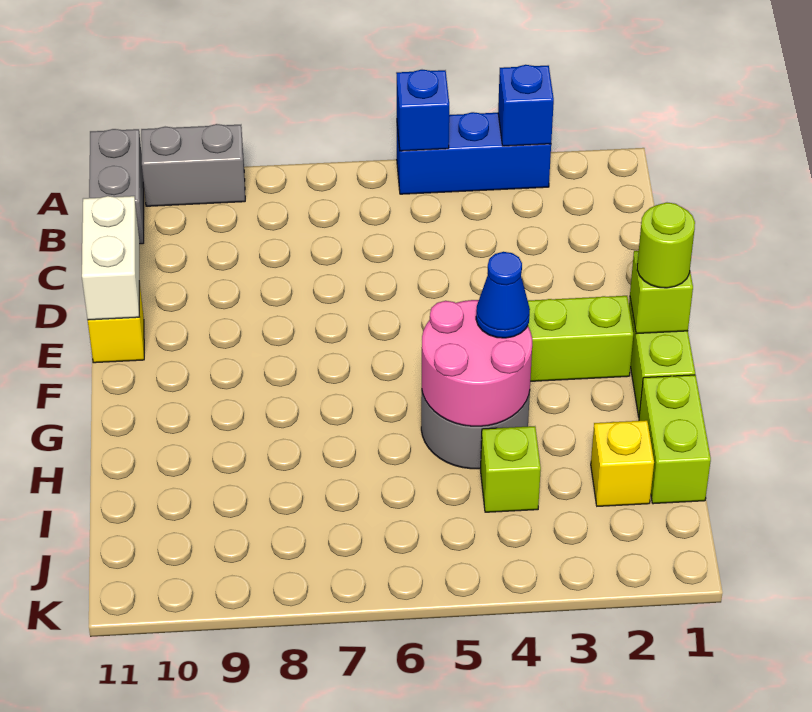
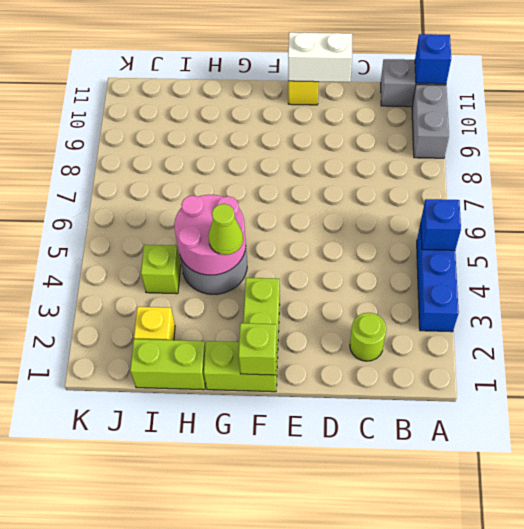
blue 1x1 brick [498,65,554,146] -> blue 1x1 brick moved to [415,34,451,84]
lime 1x1 round brick [637,203,695,288] -> lime 1x1 round brick moved to [350,313,386,361]
blue 1x1 cone [476,252,530,338] -> lime 1x1 cone [208,204,243,255]

